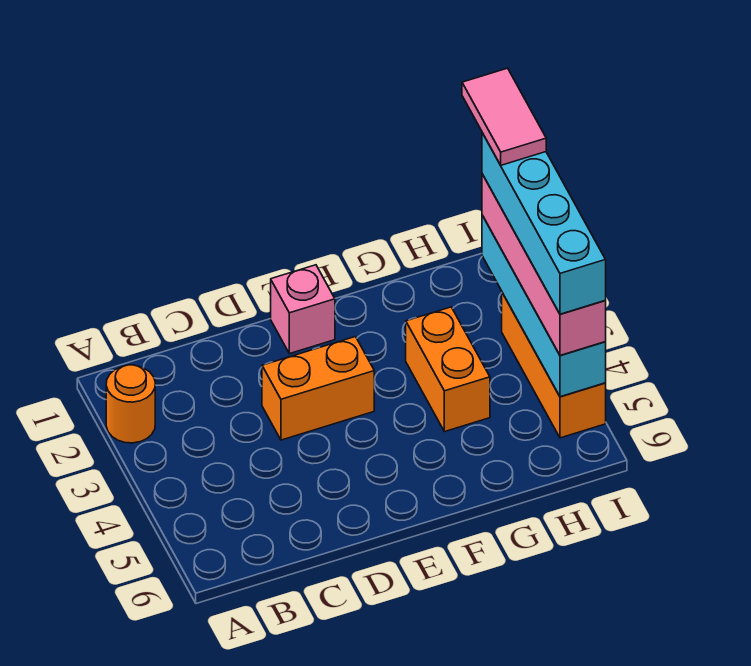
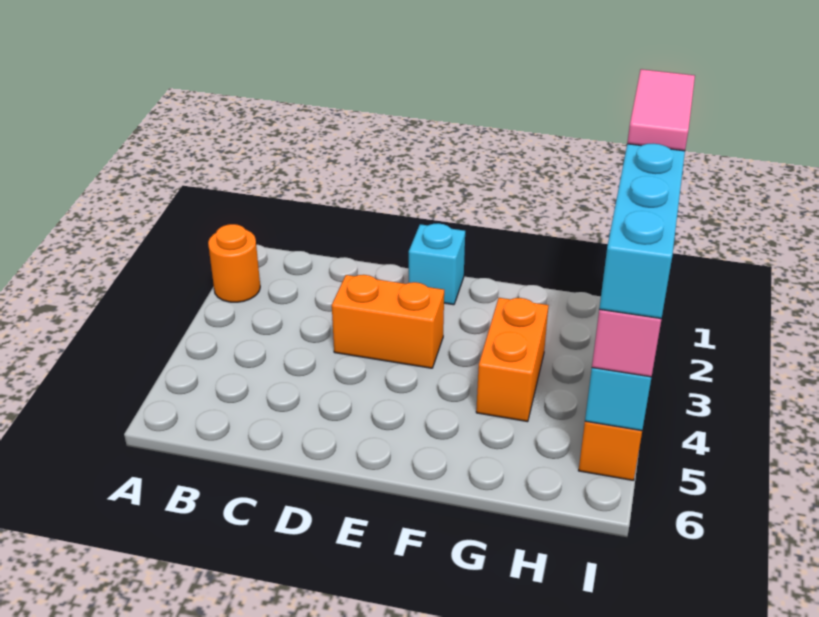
pink 1x1 brick [271,265,335,354] -> cyan 1x1 brick [409,223,465,305]

